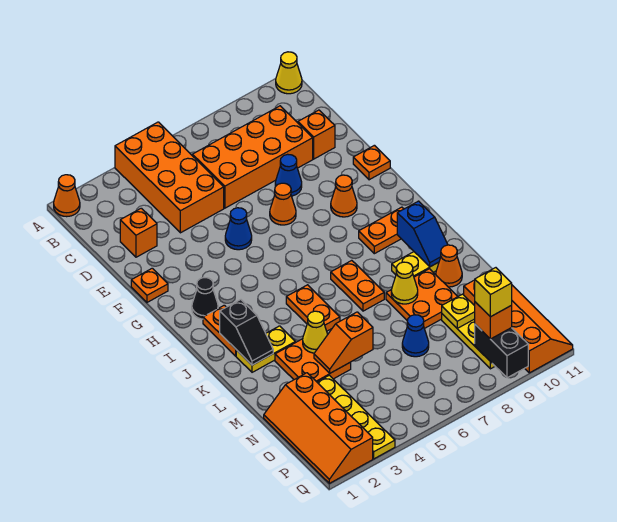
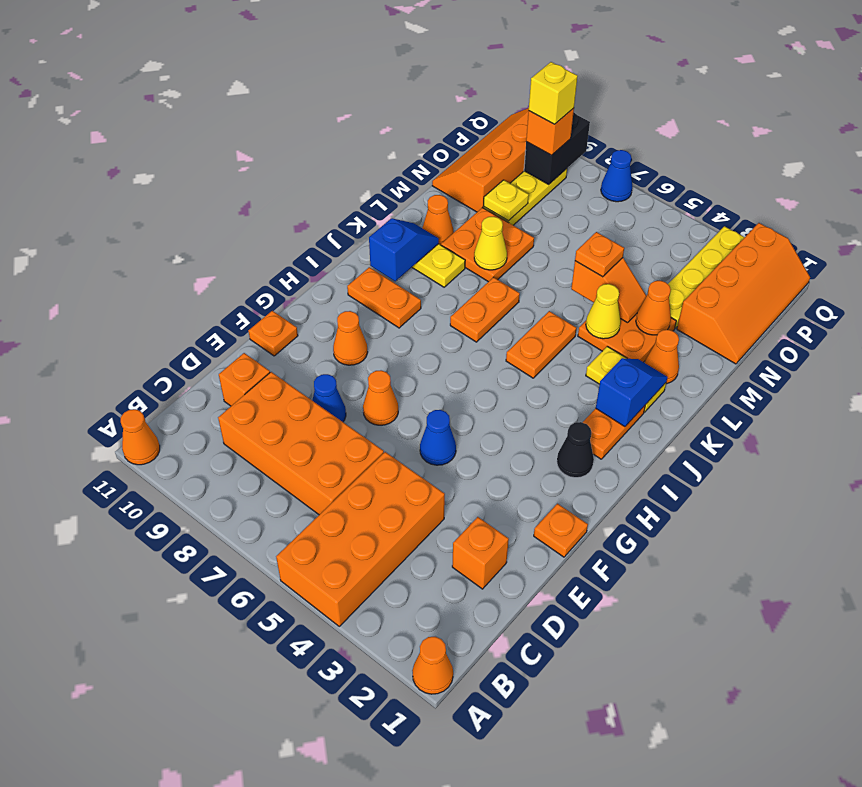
yellow 1x1 cone [276,52,302,94] -> orange 1x1 cone [121,409,160,465]
black 1x2 slope [220,300,273,365] -> blue 1x2 slope [596,358,668,427]
none -> orange 1x1 cone [645,330,679,384]
none -> orange 1x1 cone [636,281,671,335]
none -> orange 1x1 plate [575,232,624,277]
blue 1x1 cone [402,315,429,357] -> blue 1x1 cone moved to [601,150,633,202]

